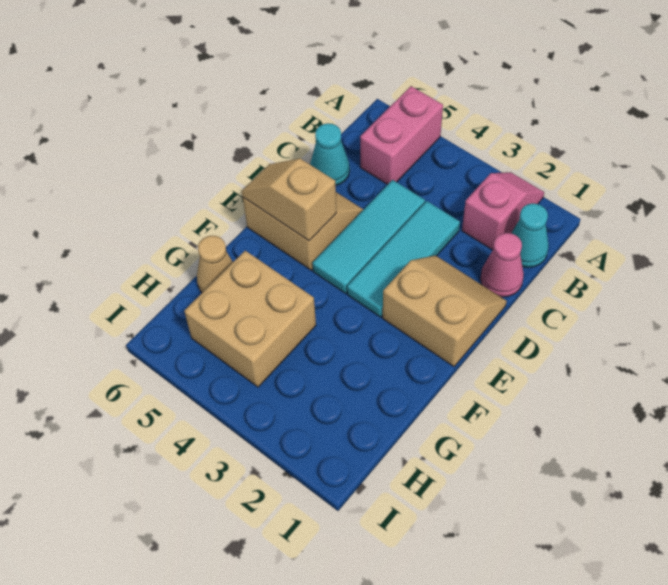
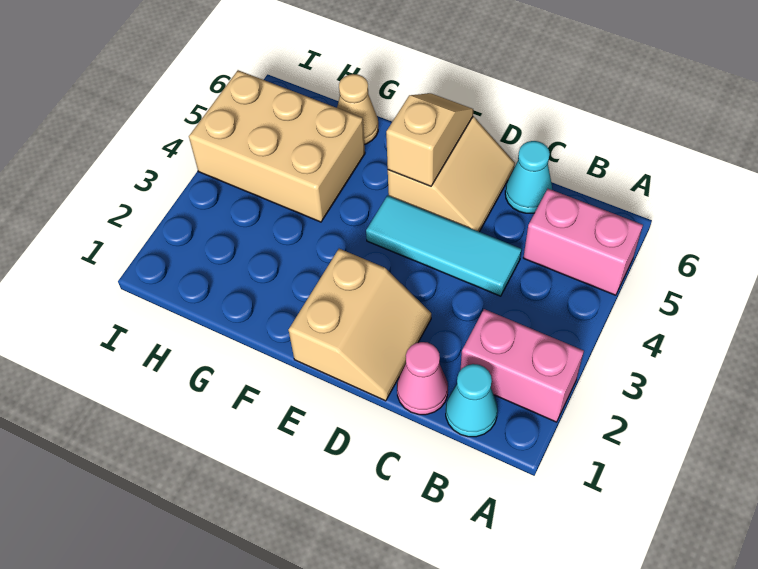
pink 1x2 slope [462,172,544,250] -> pink 1x2 brick [461,309,584,422]
cyan 1x3 tile [347,201,460,317] -> none
tan 2x2 brick [184,251,316,387] -> tan 2x3 brick [189,70,365,222]

